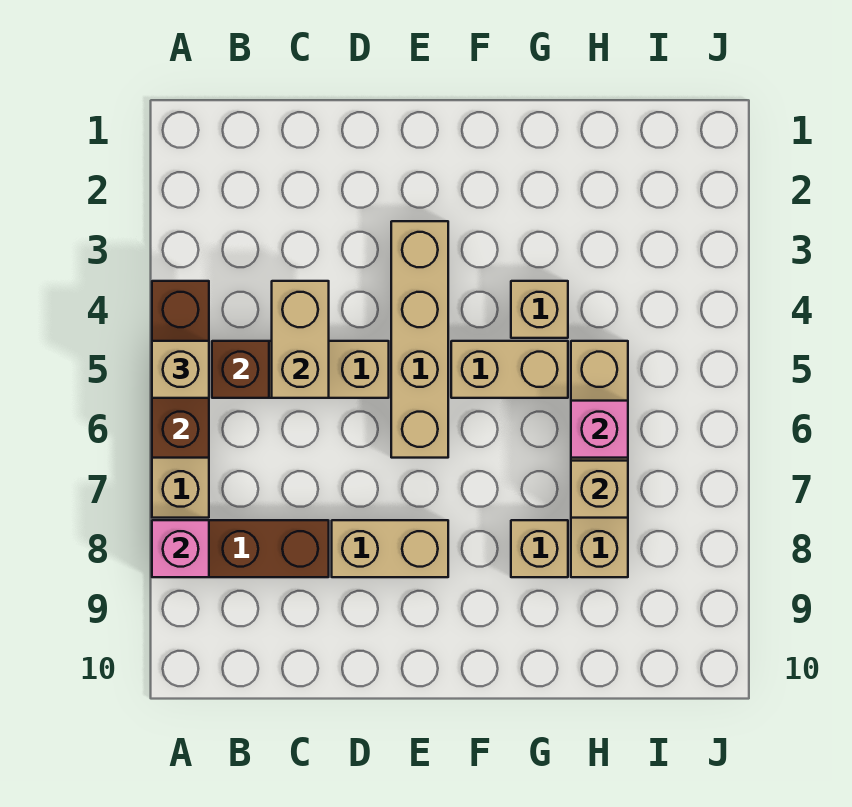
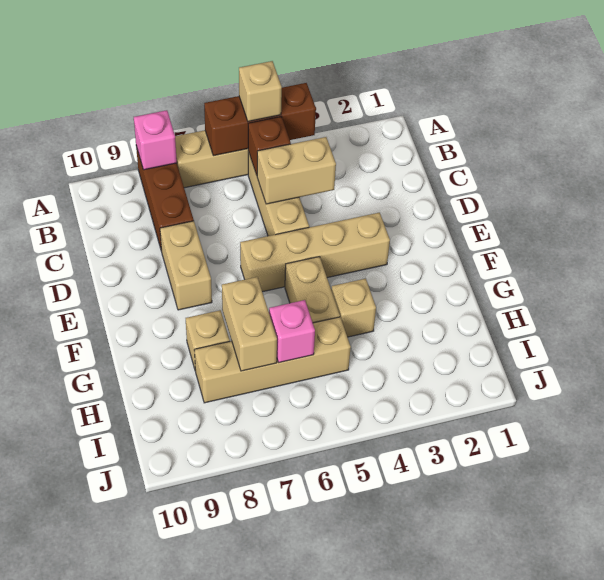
tan 1x1 brick [571,461,628,518] -> tan 1x2 brick [222,277,277,371]

